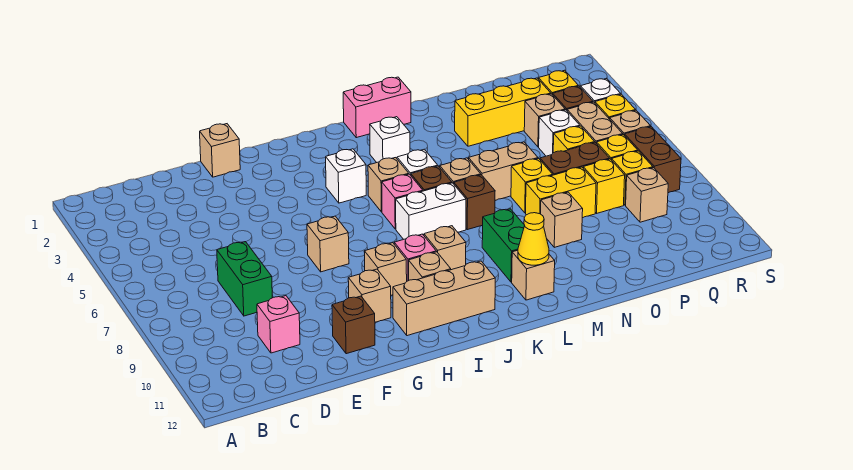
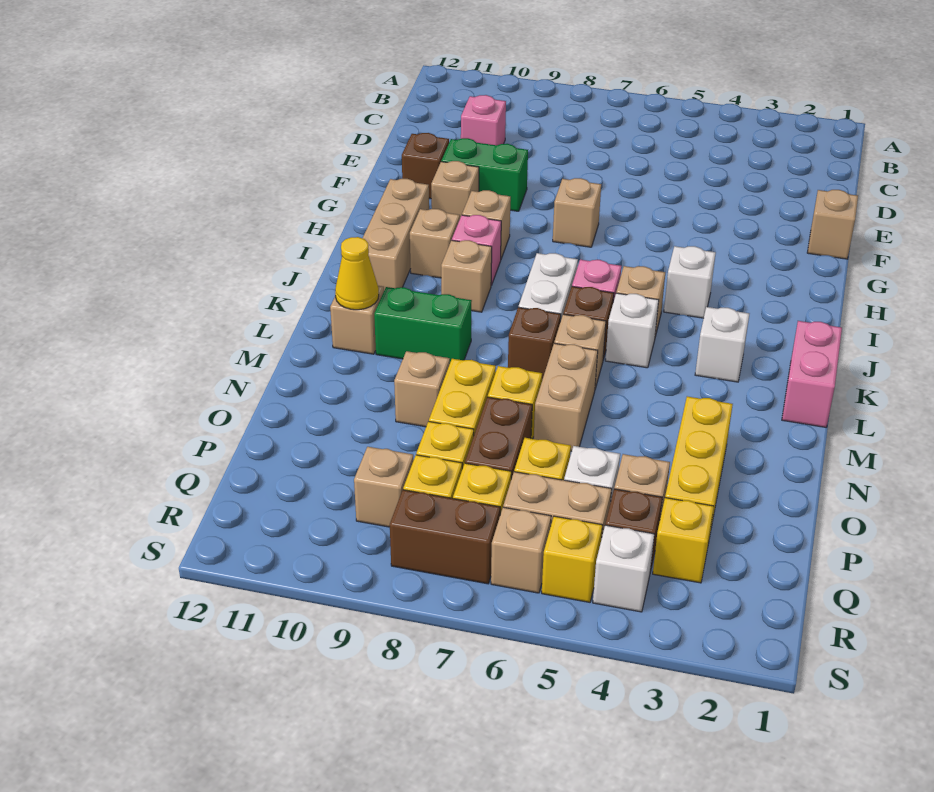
green 1x2 brick [217,242,272,316] -> green 1x2 brick moved to [441,138,528,211]

